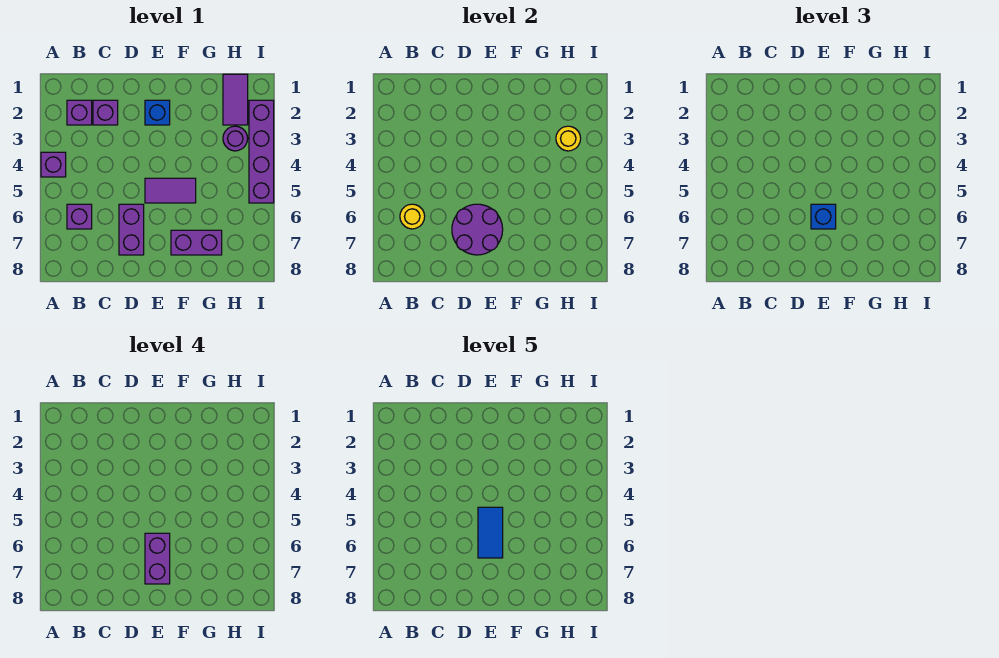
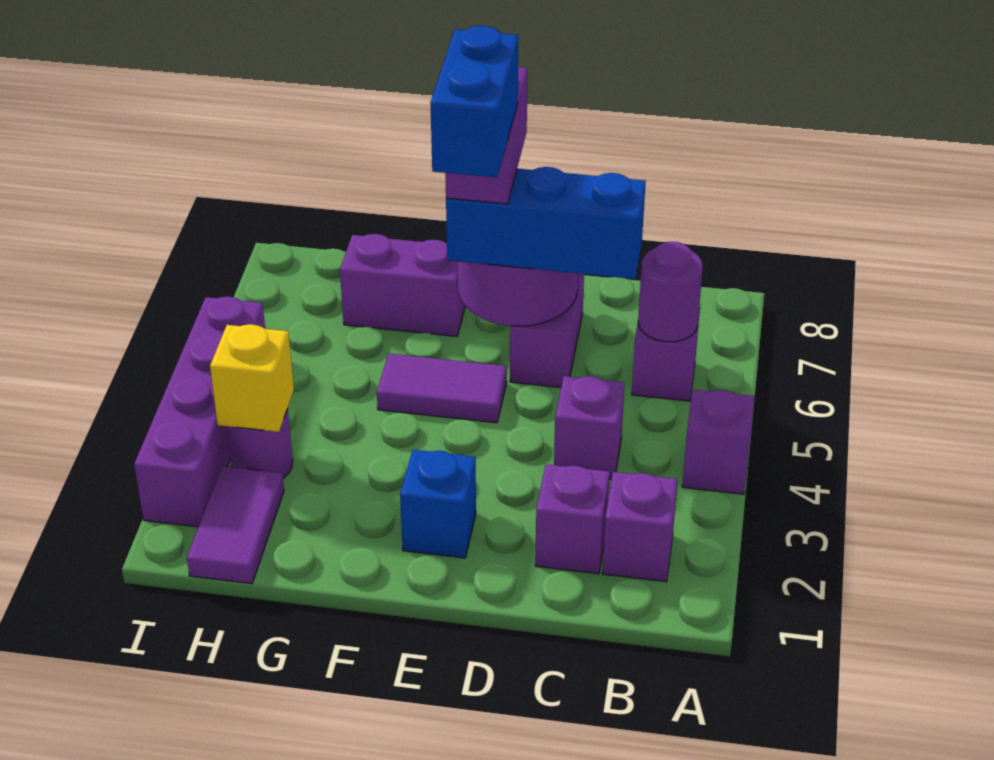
yellow 1x1 round brick [400,204,425,229] -> purple 1x1 round brick [638,242,703,342]
none -> purple 1x1 brick [554,376,625,480]
blue 1x2 tile [478,507,503,558] -> blue 1x2 brick [430,26,518,178]
blue 1x1 brick [811,204,836,229] -> blue 1x3 brick [446,167,646,279]
yellow 1x1 round brick [556,126,581,151] -> yellow 1x1 brick [210,324,294,432]

